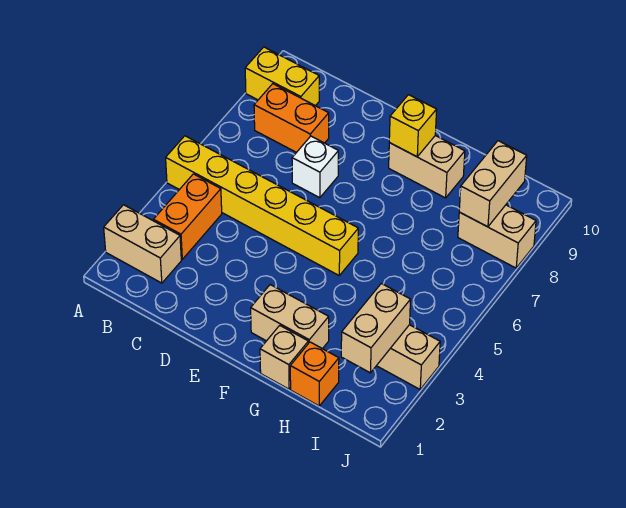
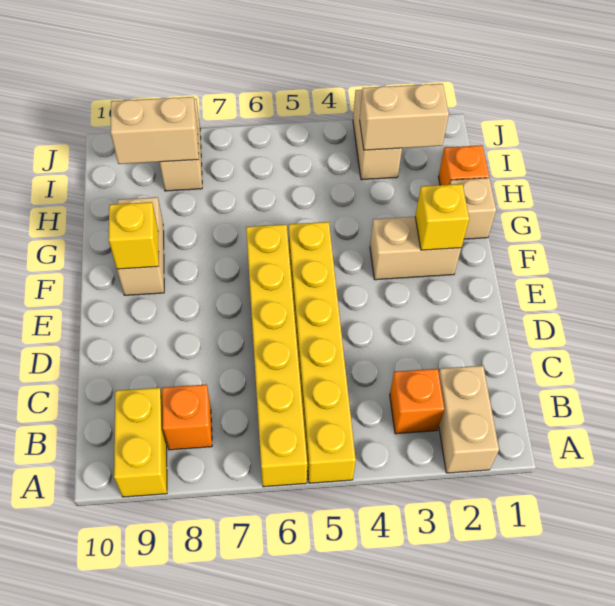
none -> yellow 1x6 brick [246,224,307,487]
orange 1x2 brick [153,174,222,259] -> orange 1x1 brick [390,369,444,434]
orange 1x2 brick [254,84,329,153] -> orange 1x1 brick [162,384,212,450]
white 1x1 brick [292,136,338,198] -> none
tan 1x2 brick [251,285,329,349] -> tan 1x2 brick turned to [370,217,461,280]
none -> yellow 1x1 brick [415,184,469,250]

